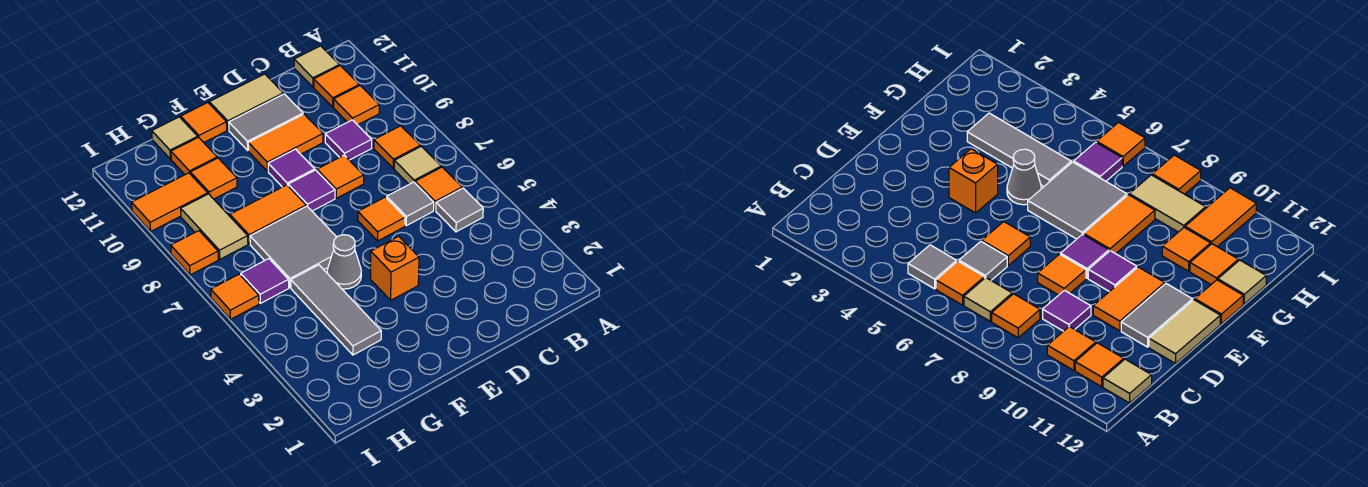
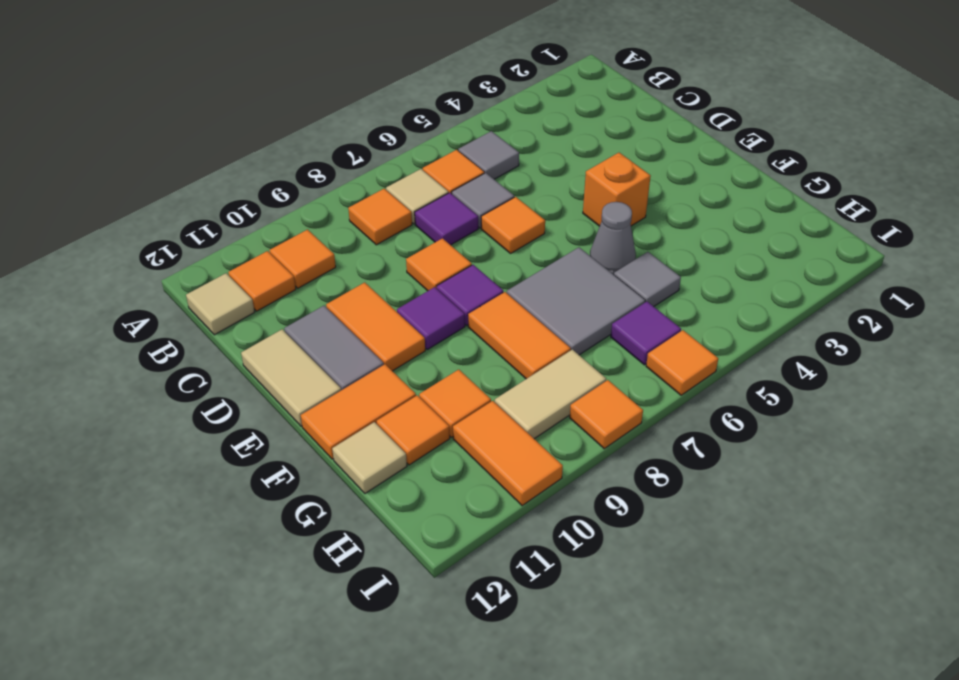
purple 1x1 tile [325,120,372,160] -> purple 1x1 tile moved to [415,193,478,245]
orange 1x1 tile [181,103,227,142] -> orange 1x2 tile [301,364,416,459]
grey 1x3 tile [291,265,381,355] -> grey 1x1 tile [614,252,681,306]

